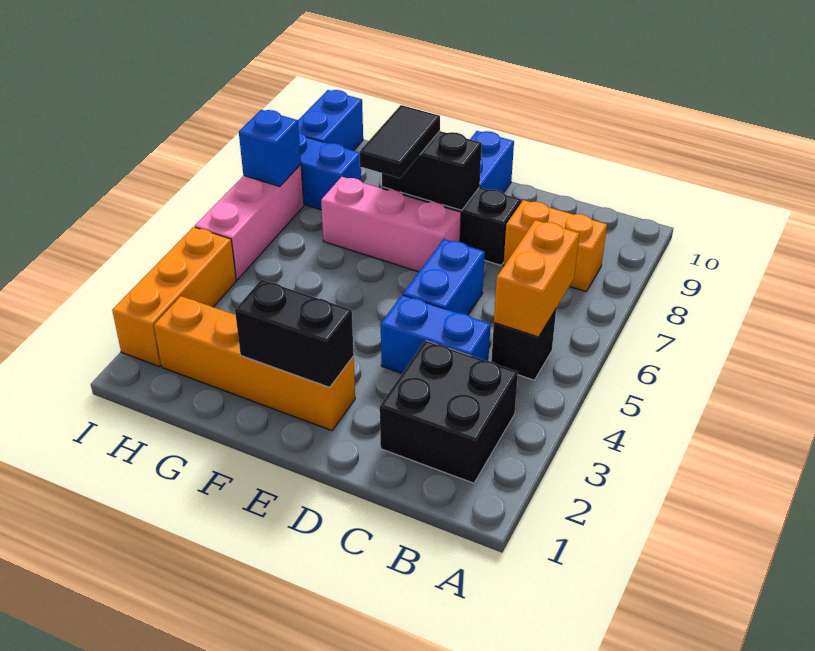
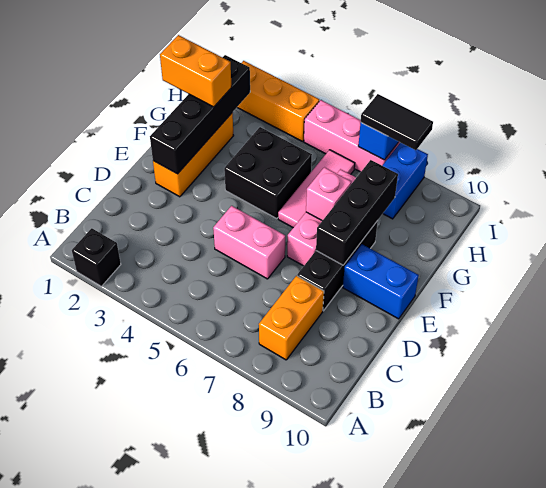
black 2x2 brick [380,341,518,483] -> black 2x2 brick moved to [224,127,312,219]
black 1x1 brick [491,309,556,380] -> black 1x1 brick moved to [72,228,121,286]
orange 1x2 brick [494,220,579,337] -> orange 1x2 brick moved to [160,35,232,107]
blue 1x2 brick [381,295,491,373] -> none
blue 1x2 brick [403,239,485,315] -> pink 1x2 brick [213,206,285,279]
orange 1x4 brick [154,296,355,431] -> orange 1x3 brick [153,113,234,197]
black 1x2 brick [235,280,354,387] -> black 1x4 brick [150,55,250,174]
black 1x2 brick [382,131,482,210] -> black 1x3 brick [316,160,398,265]
none -> pink 1x3 tile [278,150,355,228]
none -> pink 1x1 brick [306,167,351,221]
black 1x2 tile [359,105,440,178] -> black 1x2 tile moved to [361,94,433,150]
blue 1x2 brick [298,90,363,151] -> none

